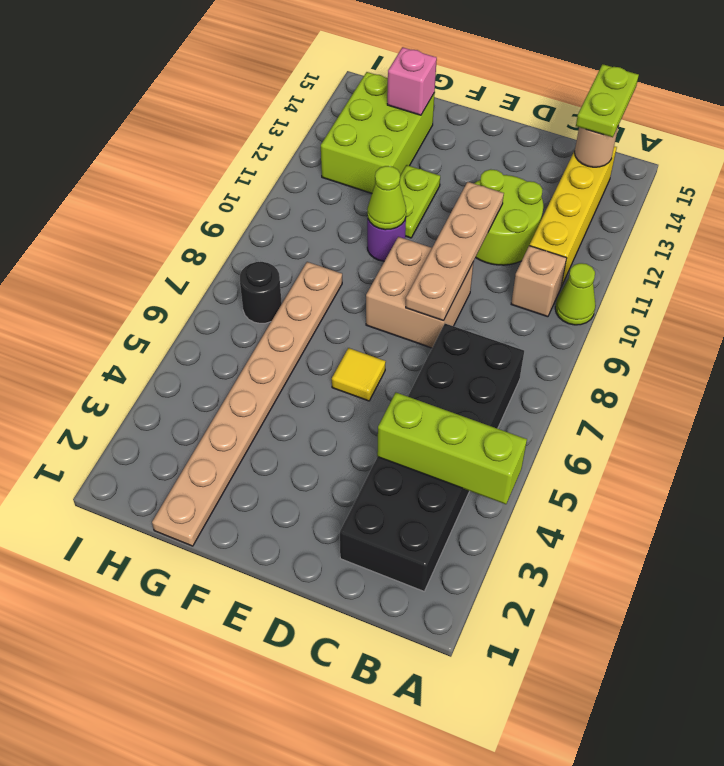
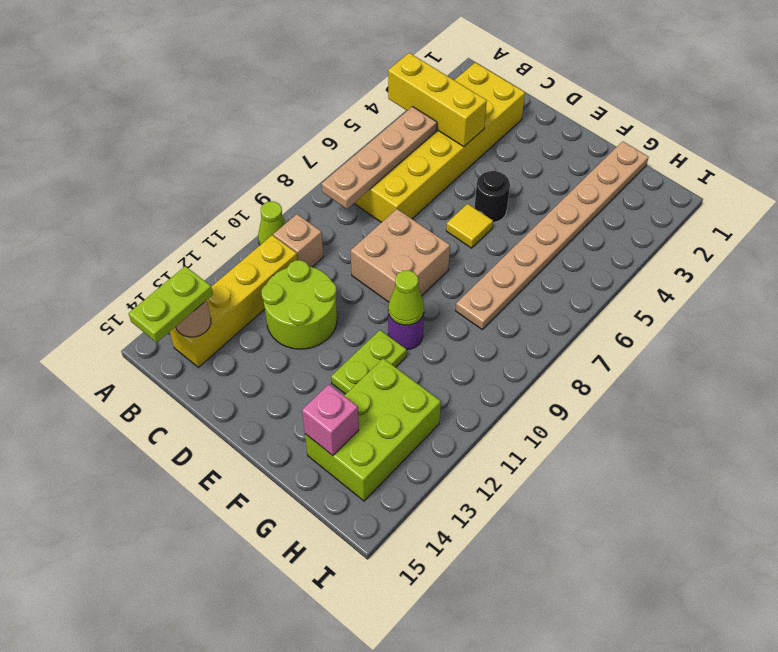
lime 1x3 brick [377,393,527,504] -> yellow 1x3 brick [388,53,487,147]
black 2x6 brick [340,324,524,591] -> yellow 2x6 brick [354,62,525,222]
tan 1x4 plate [406,182,504,321] -> tan 1x4 plate moved to [322,107,437,209]
black 1x1 round brick [240,262,282,323] -> black 1x1 round brick moved to [475,171,510,222]

